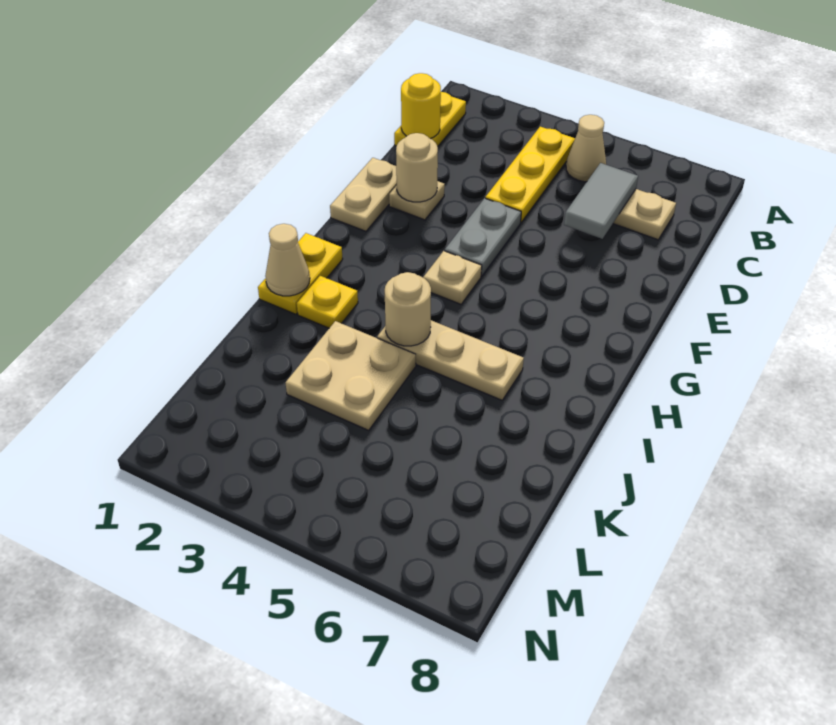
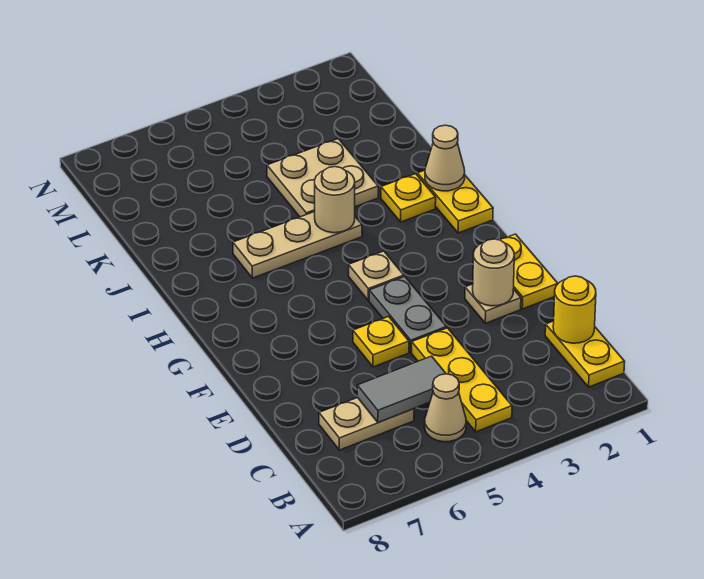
grey 1x2 tile [564,163,638,239] -> grey 1x2 tile turned to [357,356,446,423]
tan 1x2 plate [330,158,397,231] -> yellow 1x2 plate [501,234,558,309]
none -> yellow 1x1 plate [353,317,409,367]

